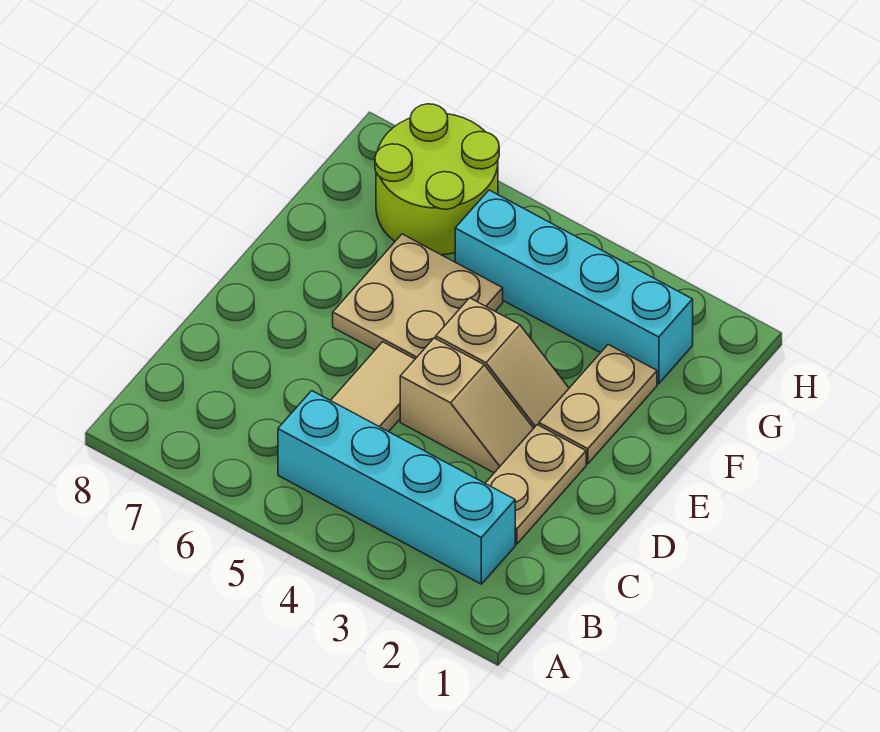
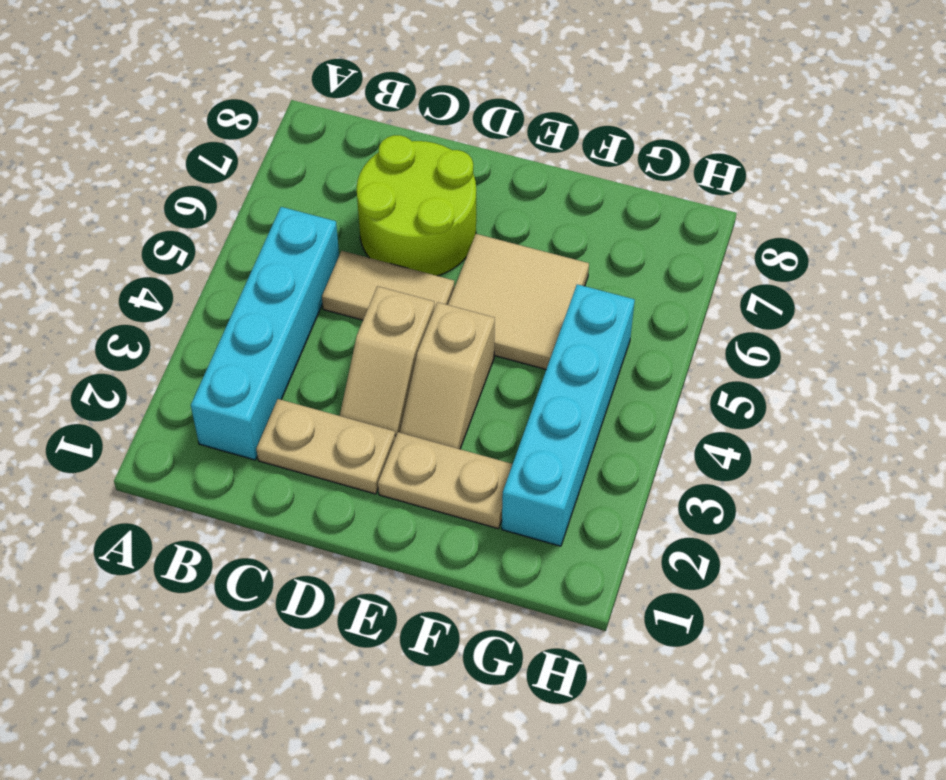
tan 2x2 plate [333,234,503,359] -> tan 2x2 tile [448,234,589,369]
lime 2x2 round brick [375,104,499,255] -> lime 2x2 round brick moved to [357,135,476,276]

